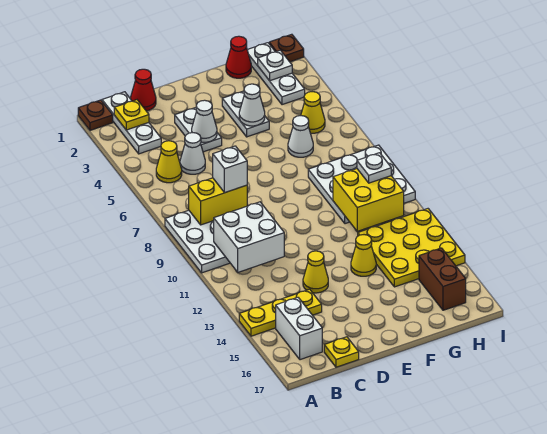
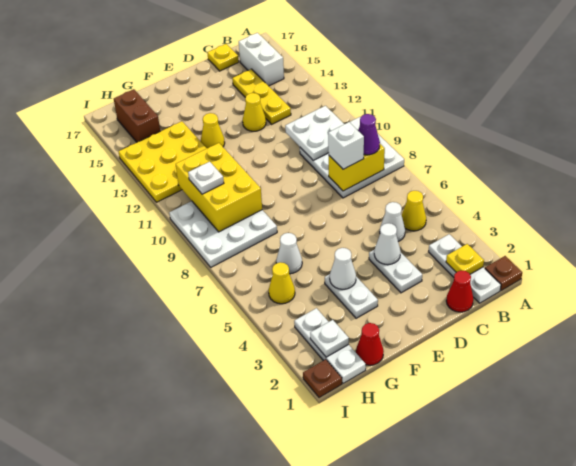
yellow 1x3 plate [239,289,322,336] -> yellow 1x3 plate turned to [232,69,291,124]
none -> purple 1x1 cone [358,114,380,155]
white 2x2 brick [214,202,284,272] -> white 2x2 plate [285,106,344,161]
yellow 2x2 brick [333,169,404,231] -> yellow 2x3 brick [176,143,262,232]

